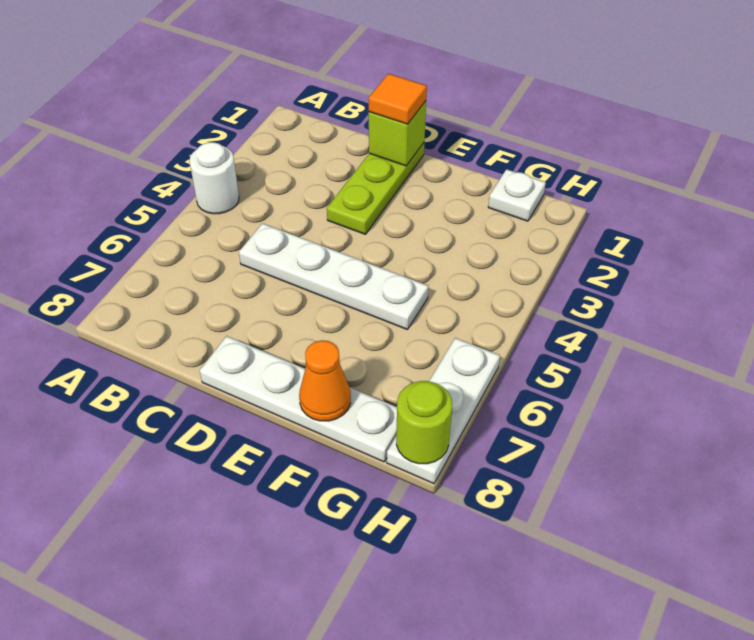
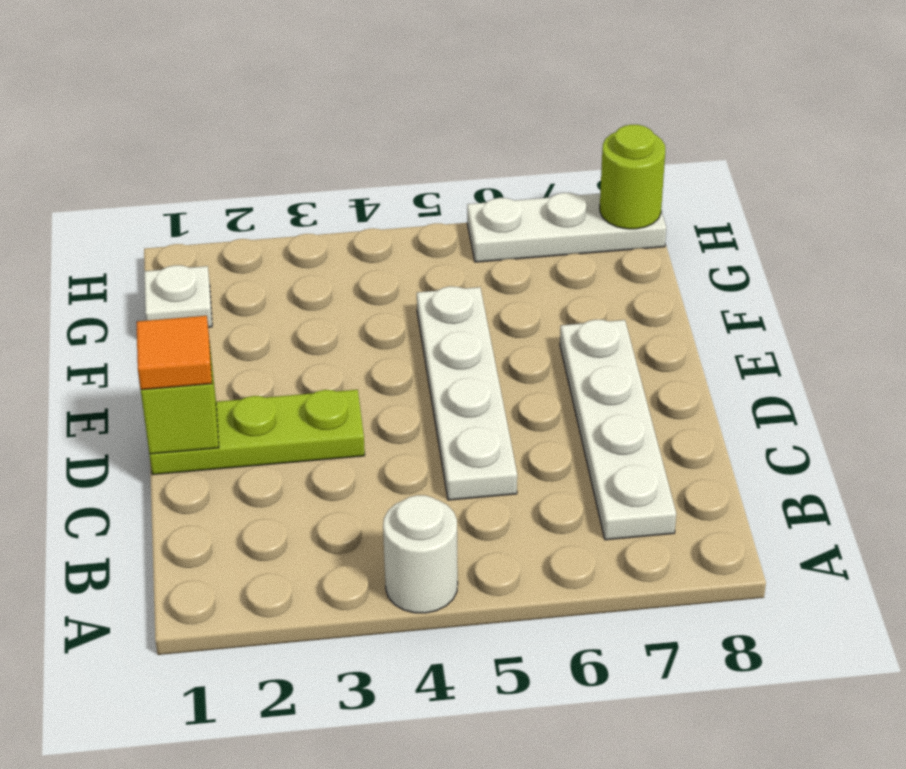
white 1x4 plate [200,336,397,462] -> white 1x4 plate moved to [560,320,676,540]
orange 1x1 cone [299,340,351,421] -> none

